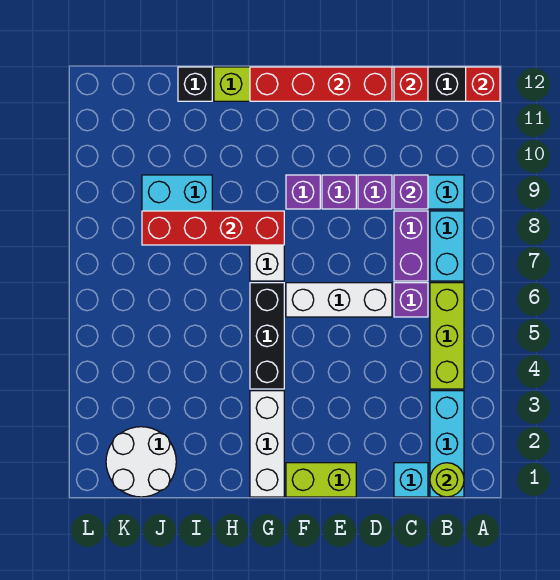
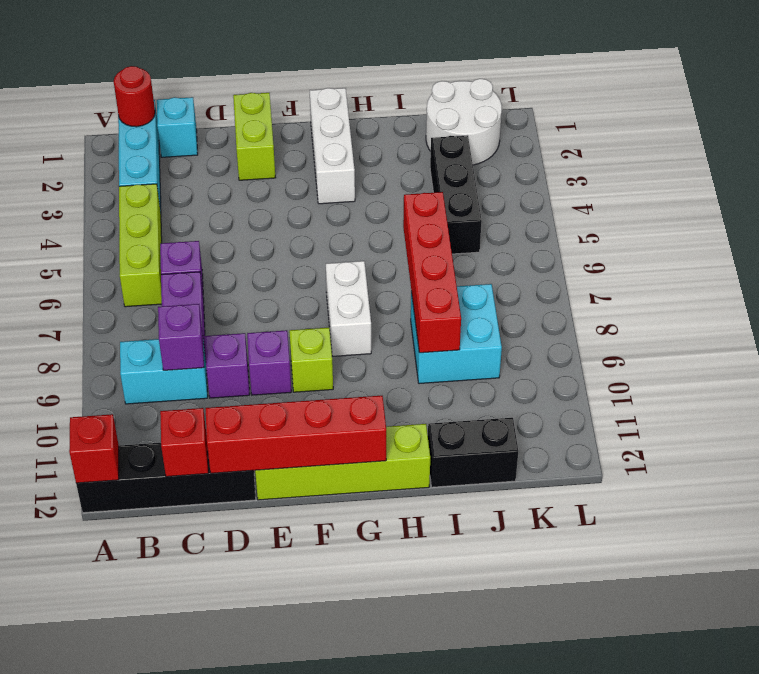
lime 1x1 round brick [430,463,464,497] -> red 1x1 round brick [114,66,155,127]
cyan 1x2 brick [430,211,464,281] -> none
white 1x3 brick [286,283,392,317] -> none
lime 1x2 brick [286,463,356,497] -> lime 1x2 brick turned to [233,93,276,180]
purple 1x1 brick [286,175,320,209] -> lime 1x1 brick [289,328,333,392]
black 1x3 brick [250,283,284,389] -> black 1x3 brick moved to [430,135,482,254]
red 1x4 brick [142,211,284,245] -> red 1x4 brick turned to [403,192,461,353]
black 1x1 brick [178,67,212,101] -> black 1x2 brick [428,418,518,487]

